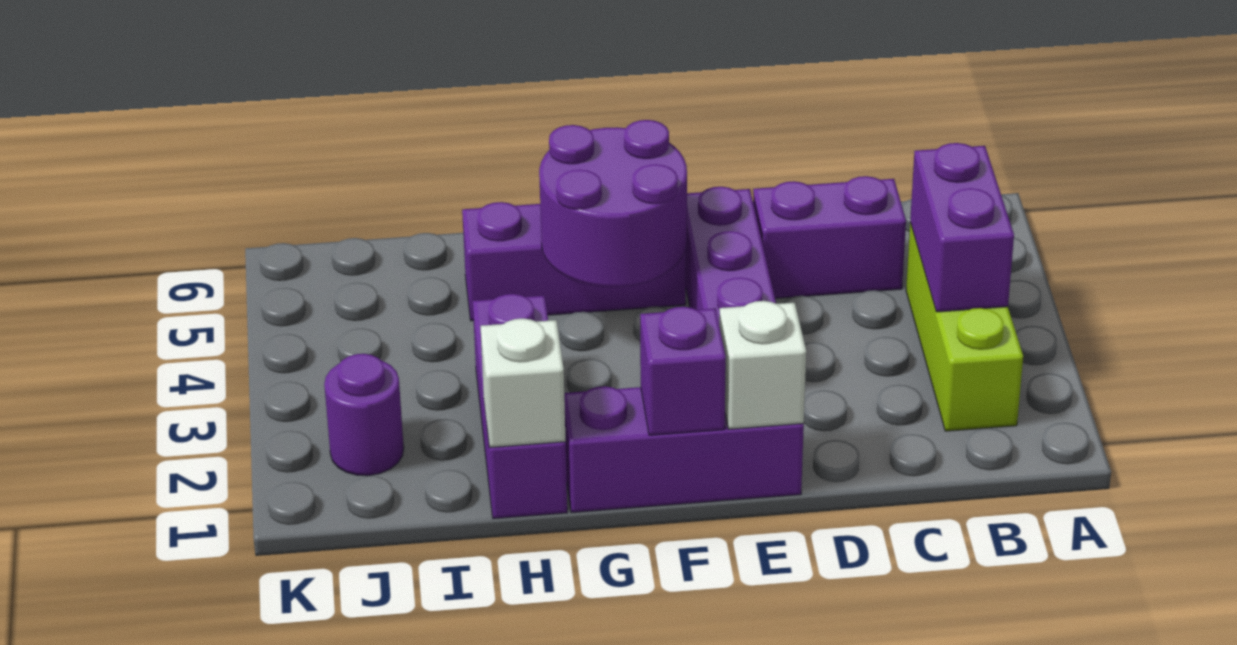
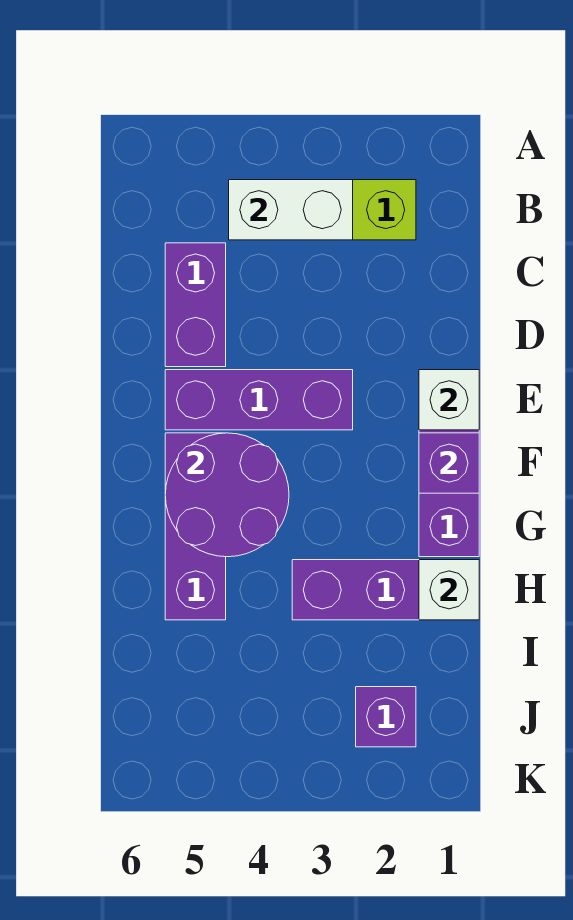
purple 1x2 brick [910,143,1014,312] -> white 1x2 brick [229,180,353,240]
purple 1x1 round brick [324,354,404,476] -> purple 1x1 brick [356,687,416,747]

